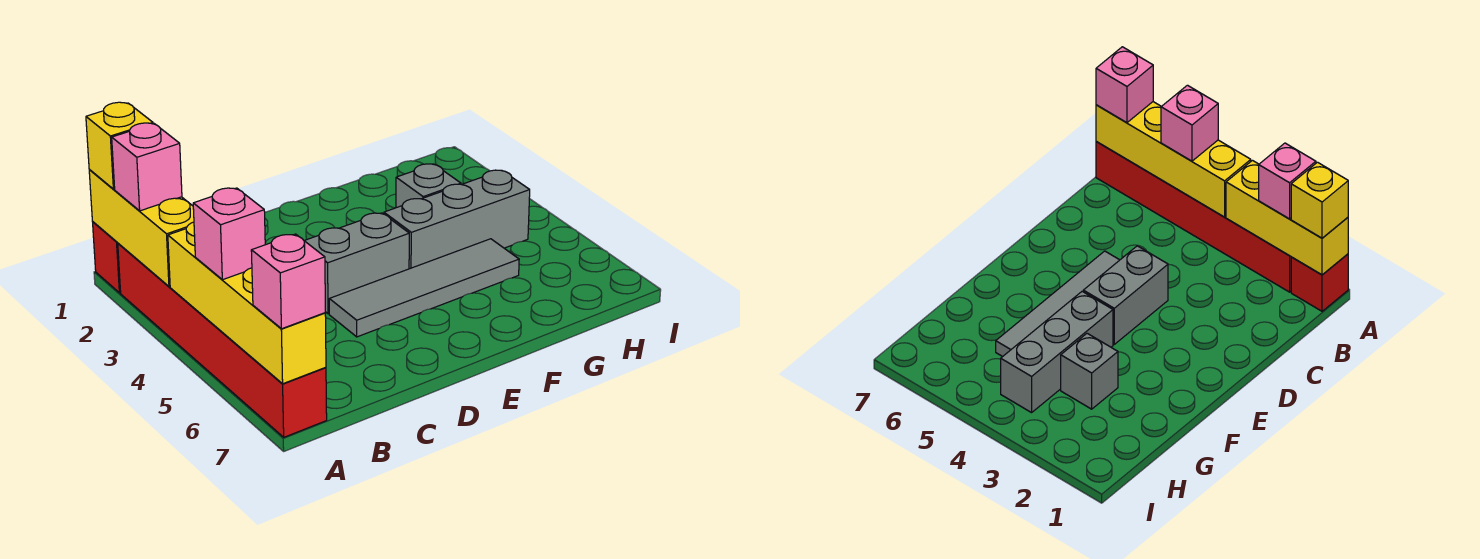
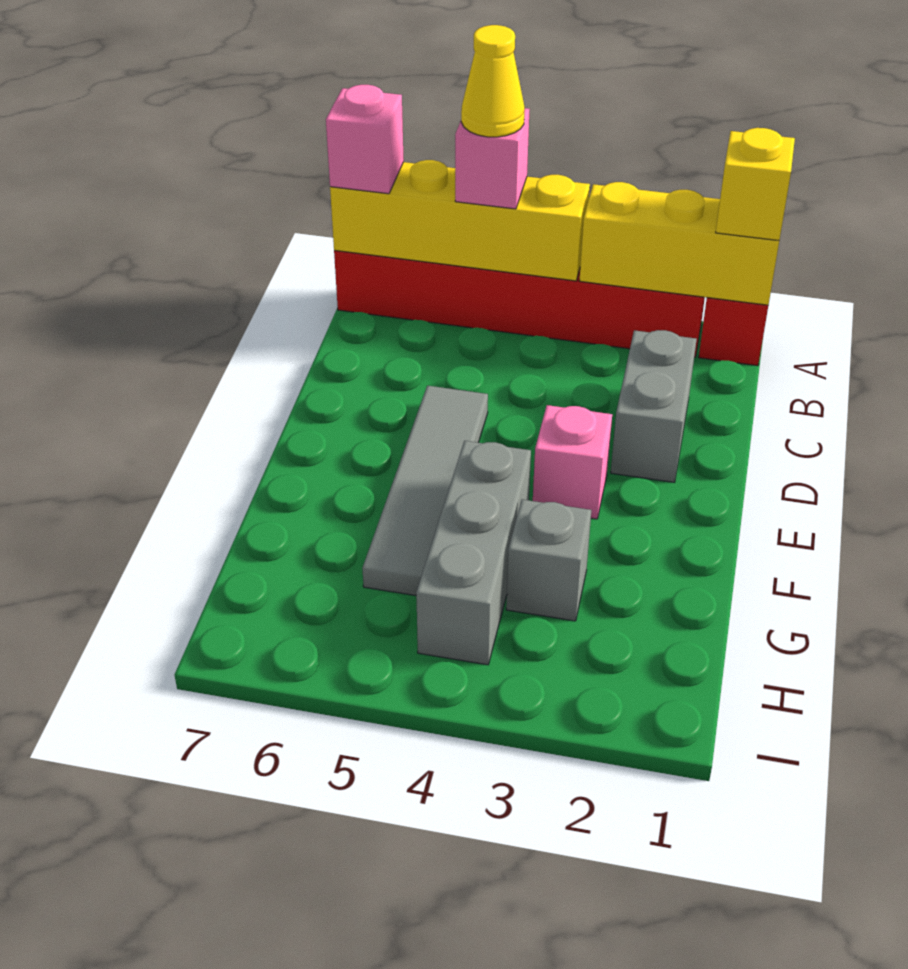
pink 1x1 brick [112,123,182,211] -> pink 1x1 brick moved to [533,405,612,519]
none -> yellow 1x1 cone [461,25,525,137]
grey 1x2 brick [304,213,409,314] -> grey 1x2 brick moved to [611,330,697,482]

